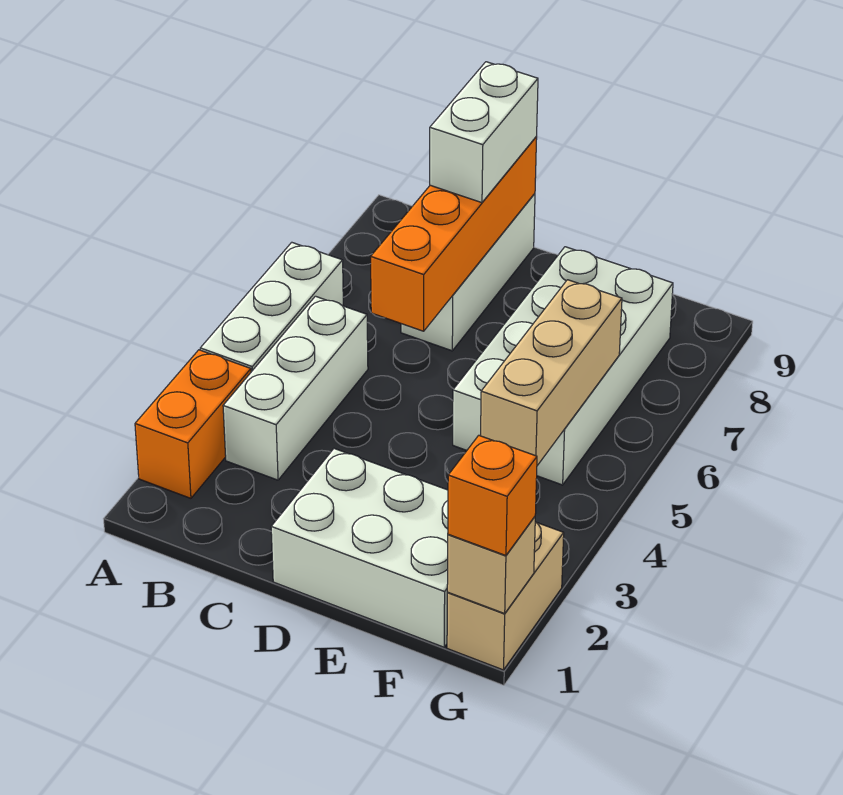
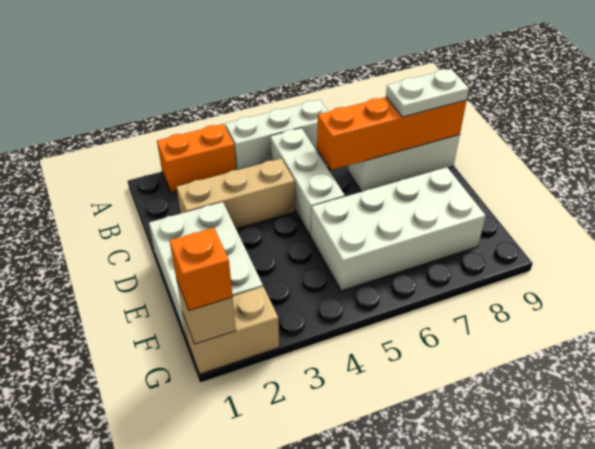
white 1x3 brick [223,296,368,480] -> white 1x3 brick turned to [270,128,345,236]
white 1x2 brick [430,62,538,203] -> white 1x2 plate [386,69,469,117]
tan 1x3 brick [481,280,622,466] -> tan 1x3 brick moved to [177,159,295,229]

